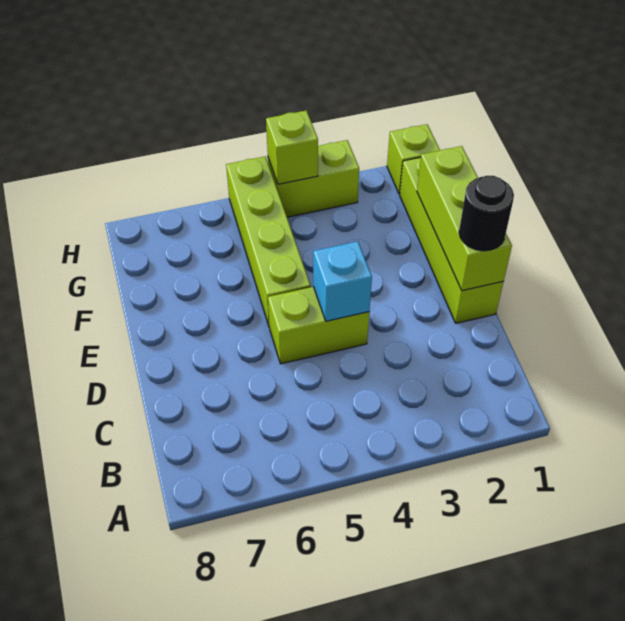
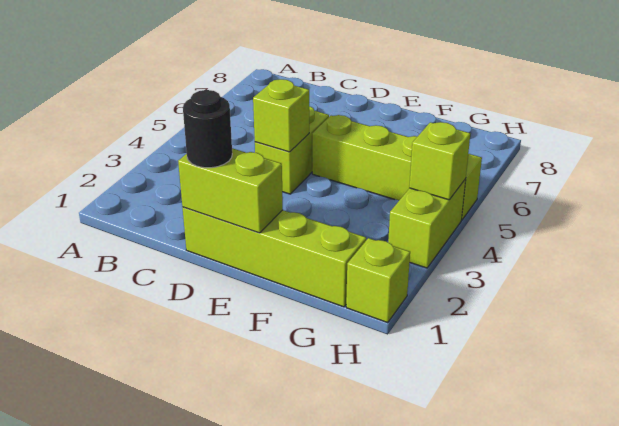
lime 1x3 brick [417,146,512,291] -> lime 1x2 brick [178,148,283,233]
cyan 1x1 brick [313,241,372,321] -> lime 1x1 brick [253,79,309,152]

